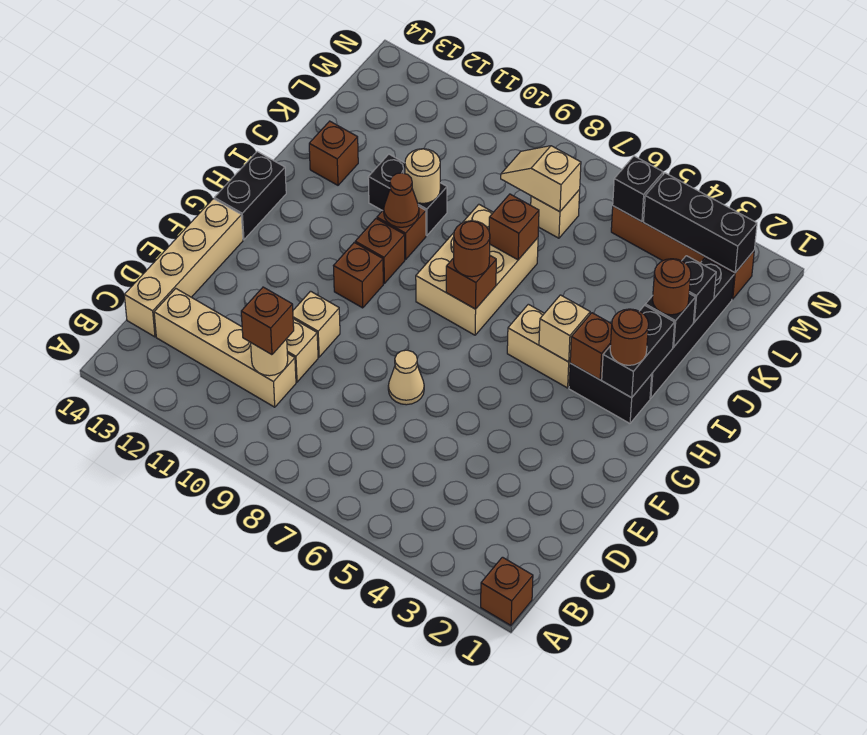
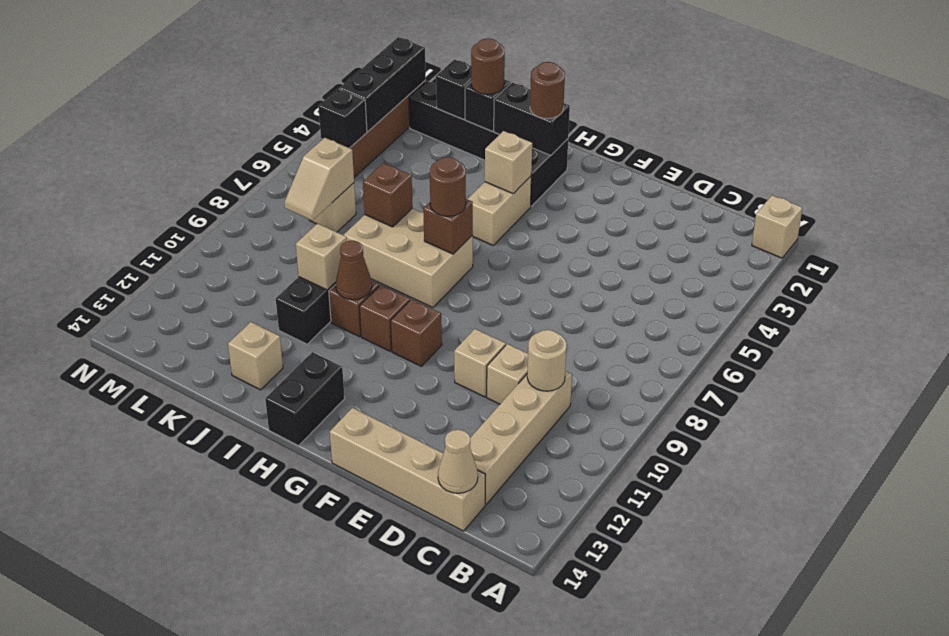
brown 1x1 brick [481,557,533,625] -> tan 1x1 brick [752,195,802,258]
brown 1x1 brick [241,287,294,355] -> none
tan 1x1 cone [388,350,424,405] -> tan 1x1 cone moved to [438,430,478,493]
black 1x2 brick [214,152,286,240] -> black 1x2 brick turned to [265,352,345,446]
brown 1x1 brick [570,313,612,380] -> none
tan 1x1 round brick [405,149,440,203] -> tan 1x1 brick [296,224,347,290]
brown 1x1 brick [309,121,358,185] -> tan 1x1 brick [228,322,283,390]

